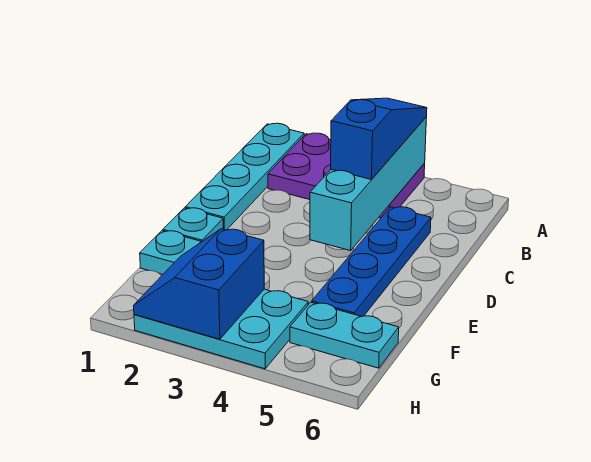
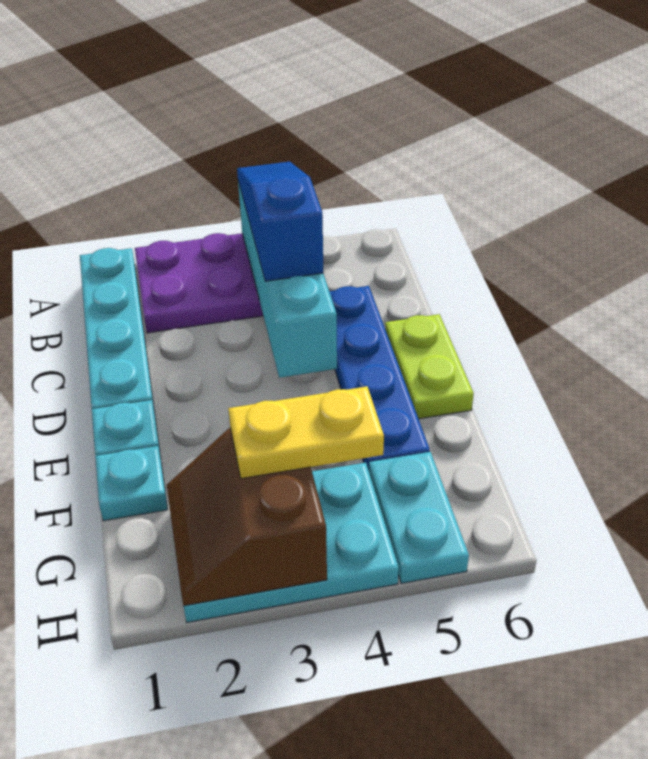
none -> lime 1x2 plate [385,314,474,419]
blue 2x2 slope [134,229,264,339] -> brown 2x2 slope [167,428,327,606]
none -> yellow 1x2 plate [228,386,384,479]
cyan 1x2 plate [290,302,399,368] -> cyan 1x2 plate turned to [369,452,469,583]

